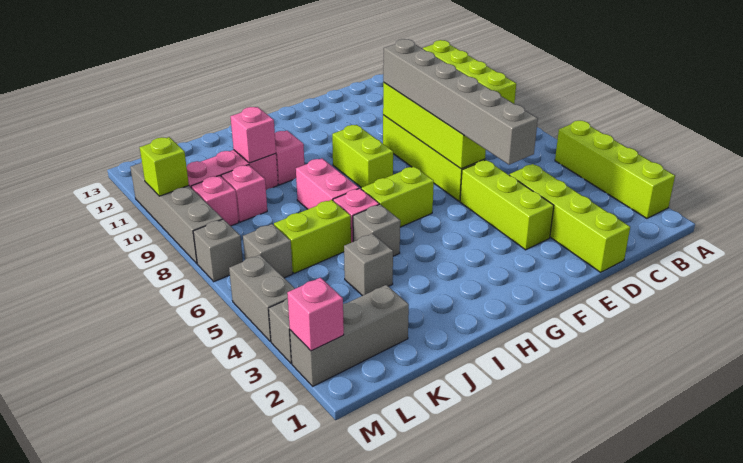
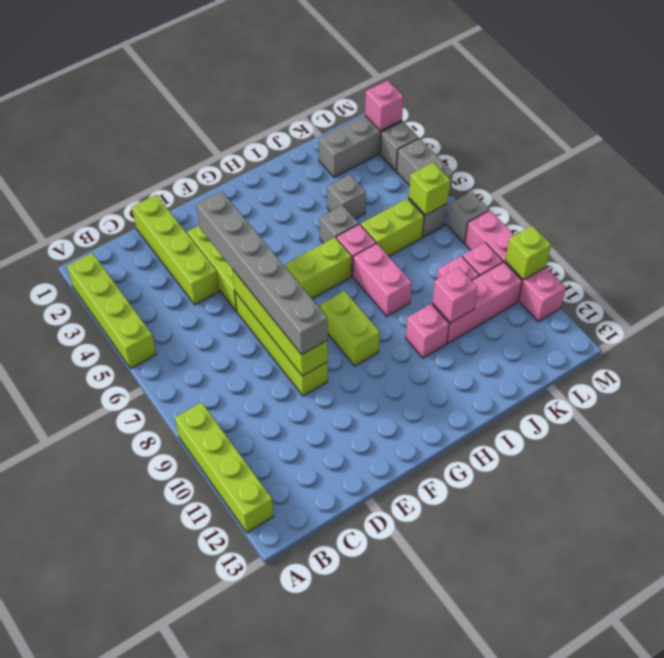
none -> lime 1x1 brick [409,162,450,215]
grey 1x4 brick [130,162,223,263] -> pink 1x4 brick [465,210,566,322]

